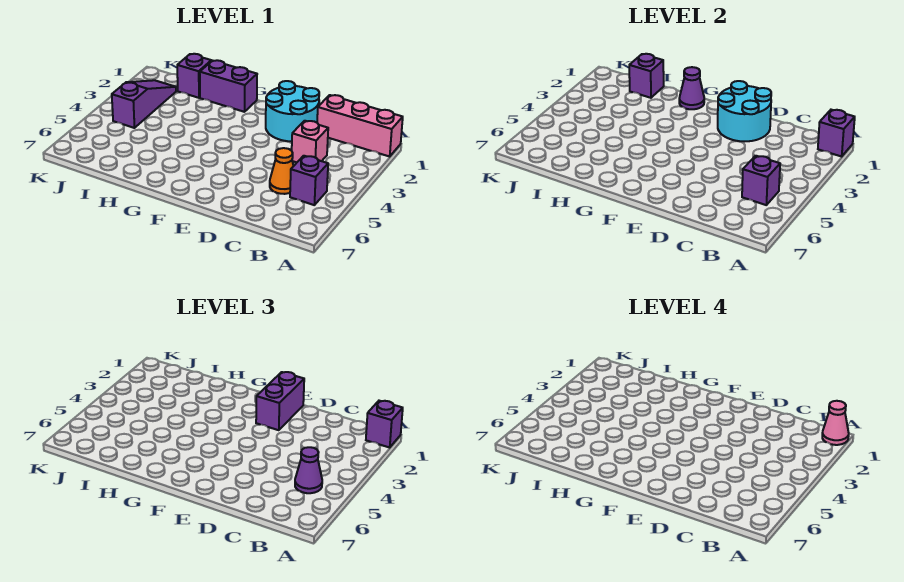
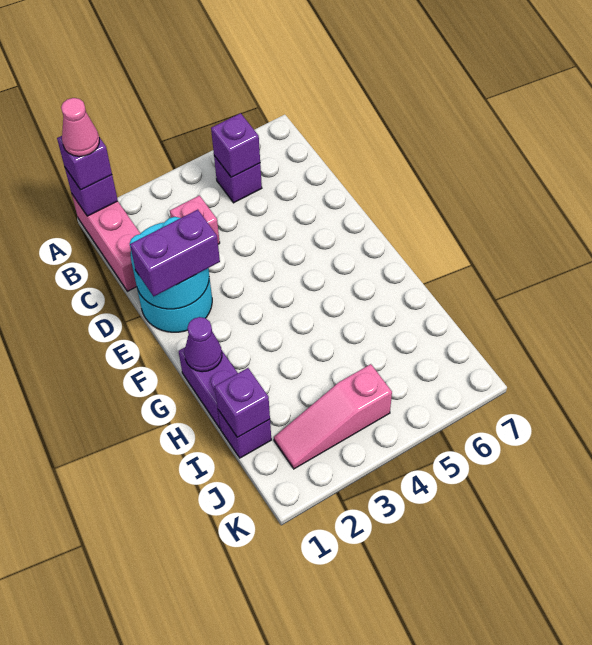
purple 1x1 cone [295,447,322,493] -> none
orange 1x1 cone [270,148,293,194] -> none
purple 1x3 slope [112,80,176,128] -> pink 1x3 slope [274,364,392,469]

